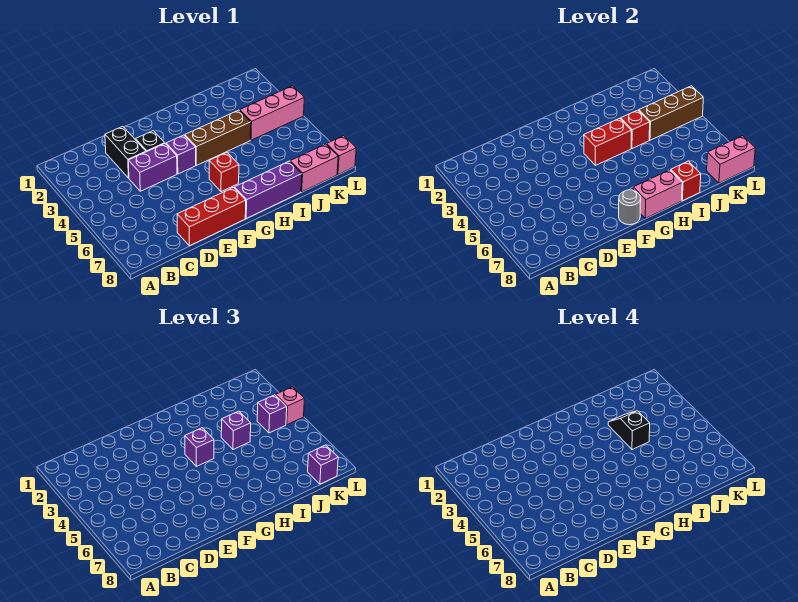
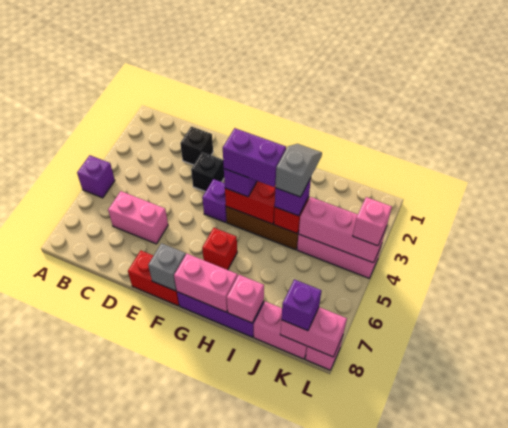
none -> pink 1x2 brick [108,191,168,244]
black 1x2 brick [105,126,146,178] -> black 1x1 brick [180,126,213,165]
purple 1x2 brick [128,144,177,191] -> purple 1x2 brick moved to [223,128,286,187]
red 1x3 brick [177,187,246,246] -> red 1x2 brick [128,251,179,306]
grey 1x1 round brick [619,190,641,225] -> grey 1x1 brick [148,243,186,291]
black 1x2 slope [608,411,650,450] -> grey 1x2 slope [275,144,322,197]
red 1x1 brick [671,161,701,201] -> pink 1x1 brick [227,275,264,323]
brown 1x3 brick [639,86,703,140] -> pink 1x3 brick [299,197,386,263]
purple 1x1 brick [257,395,287,433] -> purple 1x1 brick moved to [77,155,115,198]

